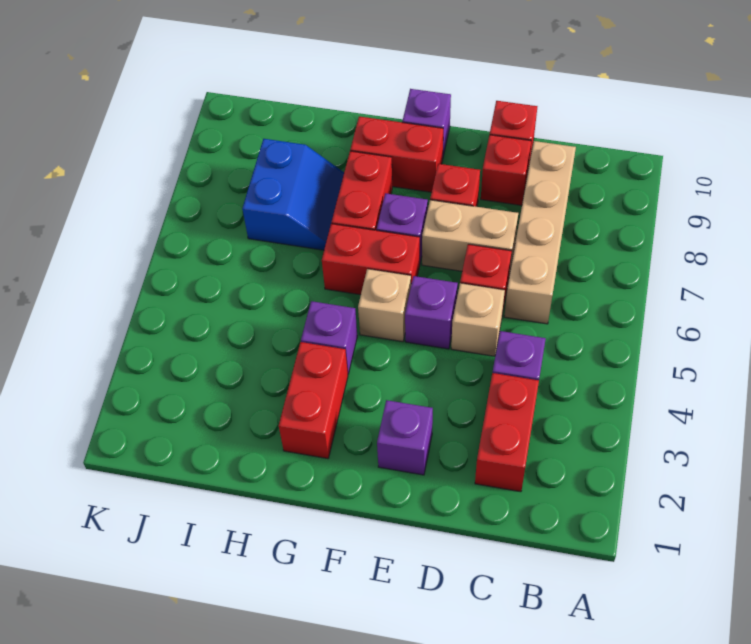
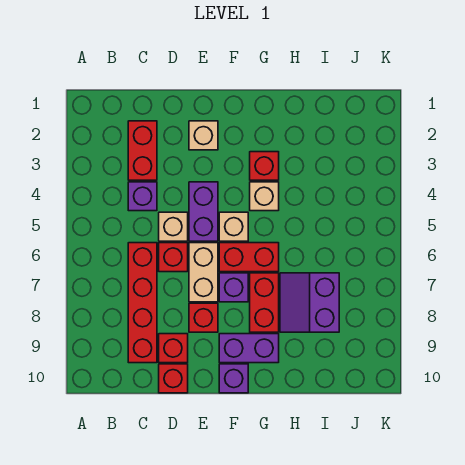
tan 1x4 brick [504,141,576,324] -> red 1x4 brick [128,243,157,363]
tan 1x2 brick [422,200,518,275] -> tan 1x2 brick turned to [189,243,218,302]
purple 1x1 brick [377,400,433,475] -> tan 1x1 brick [189,121,218,150]
purple 1x1 brick [405,276,458,349] -> purple 1x2 brick [189,182,218,241]
red 1x2 brick [350,117,443,192] -> purple 1x2 brick [219,334,279,363]
red 1x2 brick [279,342,348,459] -> red 1x1 brick [250,152,279,180]
purple 1x1 brick [301,301,357,374] -> tan 1x1 brick [250,182,279,211]
blue 2x2 slope [242,139,344,250] -> purple 2x2 slope [280,273,339,332]

